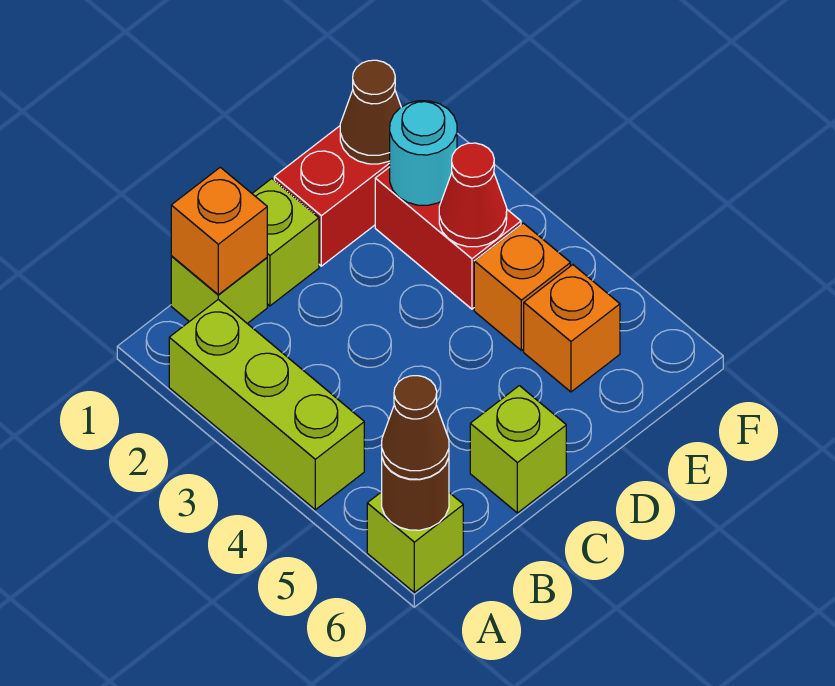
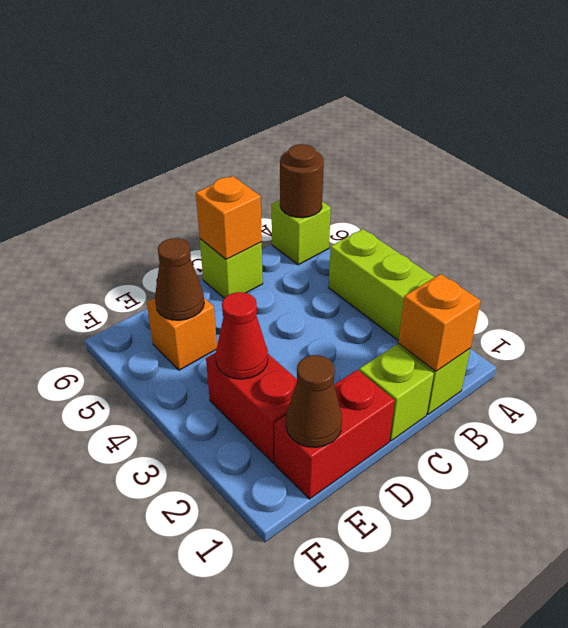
brown 1x1 cone [382,376,449,479] -> brown 1x1 cone moved to [155,238,204,320]
cyan 1x1 round brick [390,101,457,205] -> none
orange 1x1 brick [474,223,570,351] -> orange 1x1 brick moved to [196,176,262,259]

